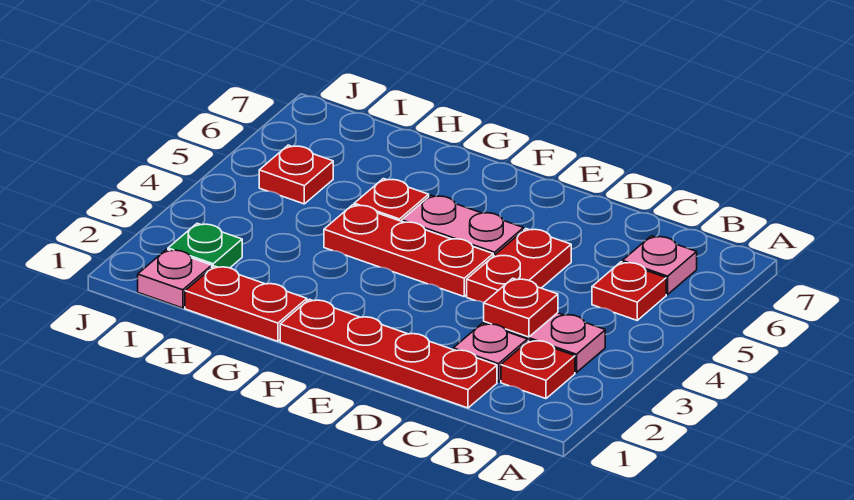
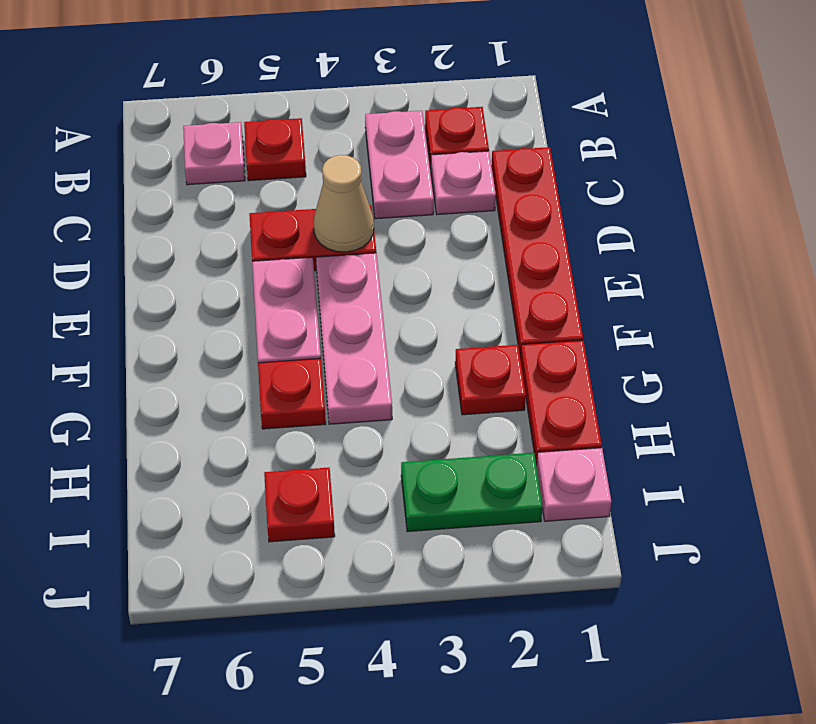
red 1x1 plate [484,278,558,337] -> red 1x1 plate moved to [455,345,526,415]
none -> tan 1x1 cone [314,155,374,252]
red 1x3 plate [324,205,493,296] -> pink 1x3 plate [316,253,392,424]
green 1x1 plate [168,223,242,268] -> green 1x2 plate [401,453,542,532]

